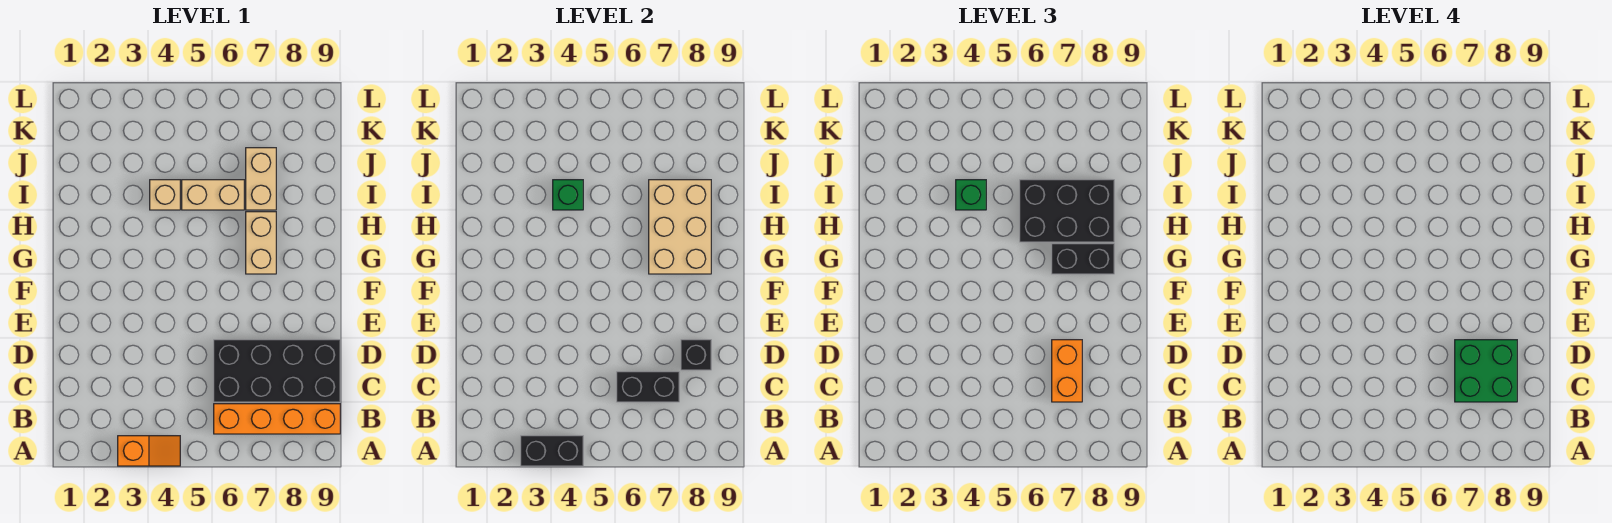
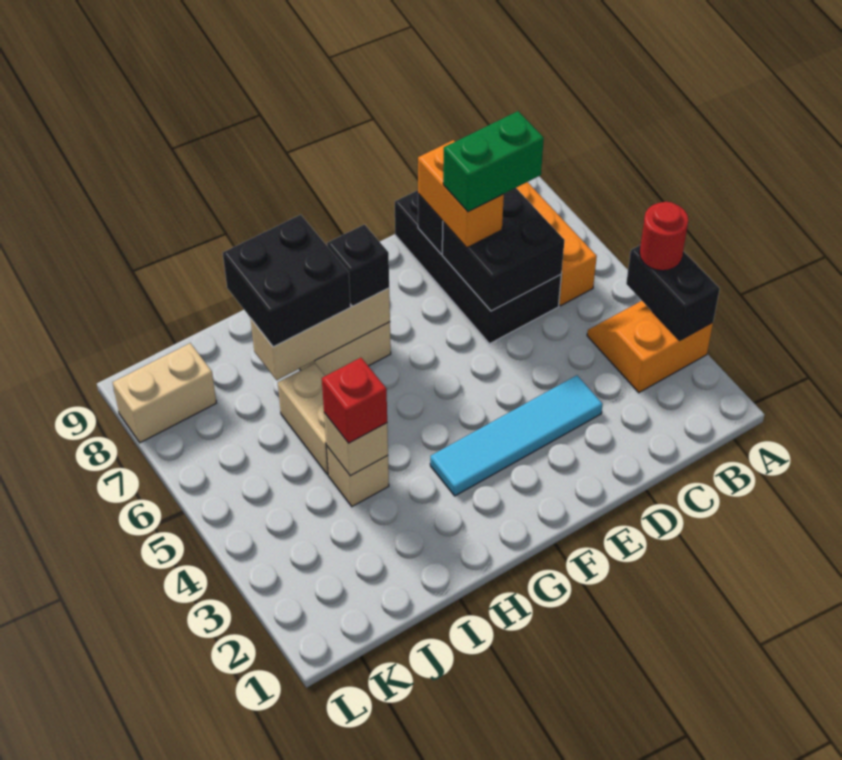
orange 1x2 slope [118,436,180,466] -> orange 2x2 slope [587,301,713,393]
none -> red 1x1 round brick [639,202,688,271]
black 1x2 brick [617,372,679,402] -> black 2x2 brick [442,188,565,311]
orange 1x2 brick [1052,340,1082,402] -> orange 1x2 brick turned to [418,140,504,248]
green 2x2 brick [1455,340,1517,402] -> green 1x2 brick [443,111,544,212]
none -> cyan 1x4 tile [430,375,603,496]
tan 2x3 brick [649,180,711,274] -> tan 1x3 brick [251,288,390,380]
black 1x2 brick [1052,244,1114,274] -> black 1x1 brick [327,224,389,306]
black 2x3 brick [1020,180,1114,242] -> black 2x2 brick [223,215,351,347]
green 1x1 brick [553,180,583,210] -> tan 1x1 brick [324,413,388,476]
green 1x1 brick [956,180,986,210] -> red 1x1 brick [322,358,387,443]
tan 1x2 brick [246,148,276,210] -> tan 1x2 brick moved to [113,343,216,443]

